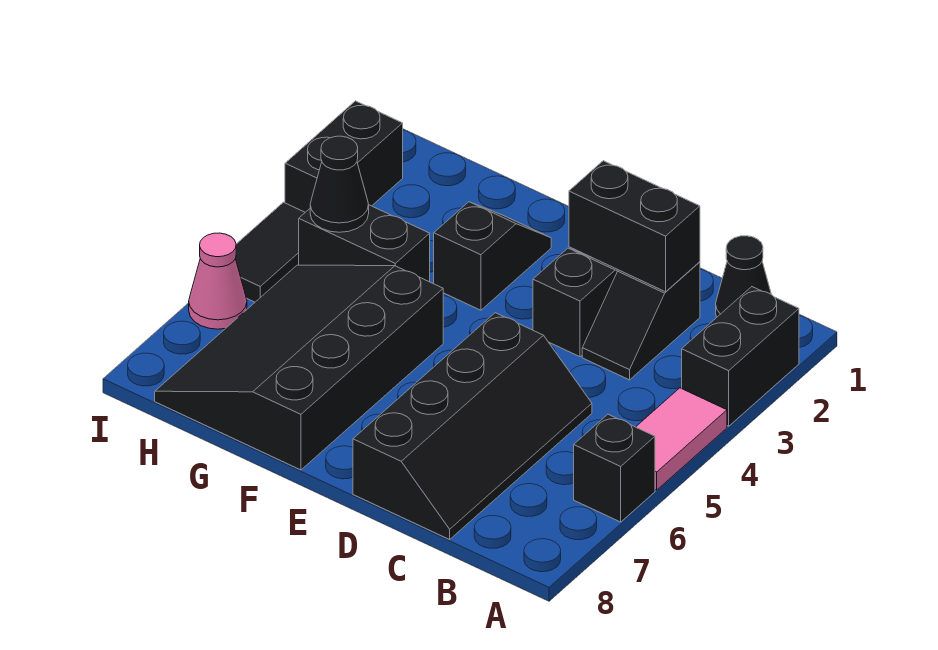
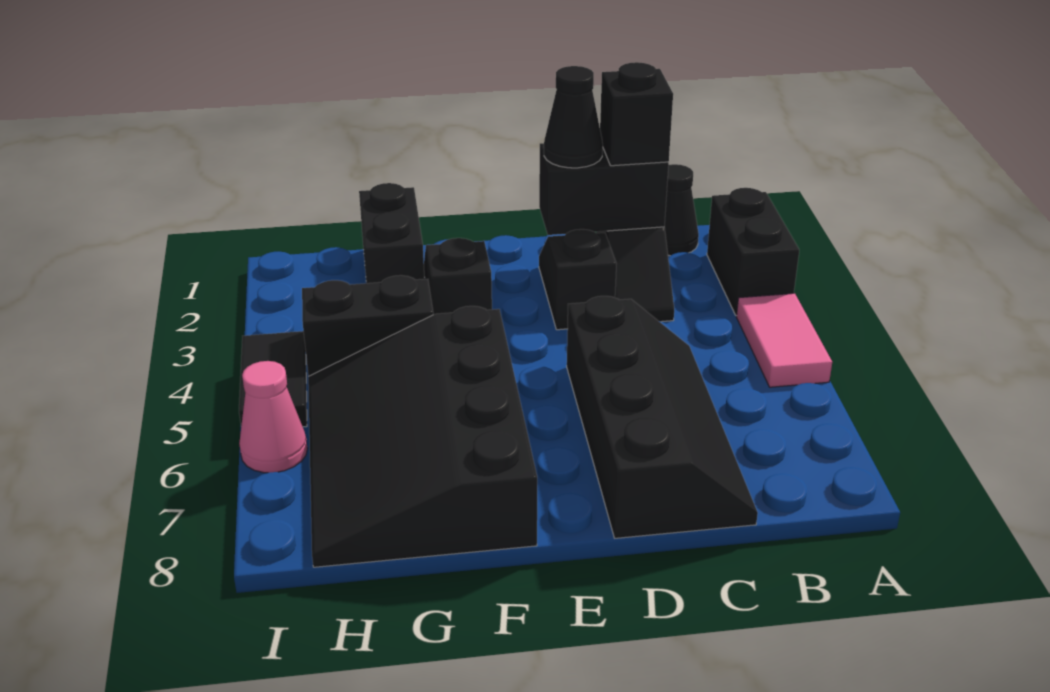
black 1x1 brick [574,414,655,522] -> black 1x1 brick moved to [600,62,673,166]
black 1x1 cone [310,136,369,232] -> black 1x1 cone moved to [544,66,603,168]
black 1x2 brick [285,101,403,212] -> black 1x2 brick moved to [359,183,425,283]

